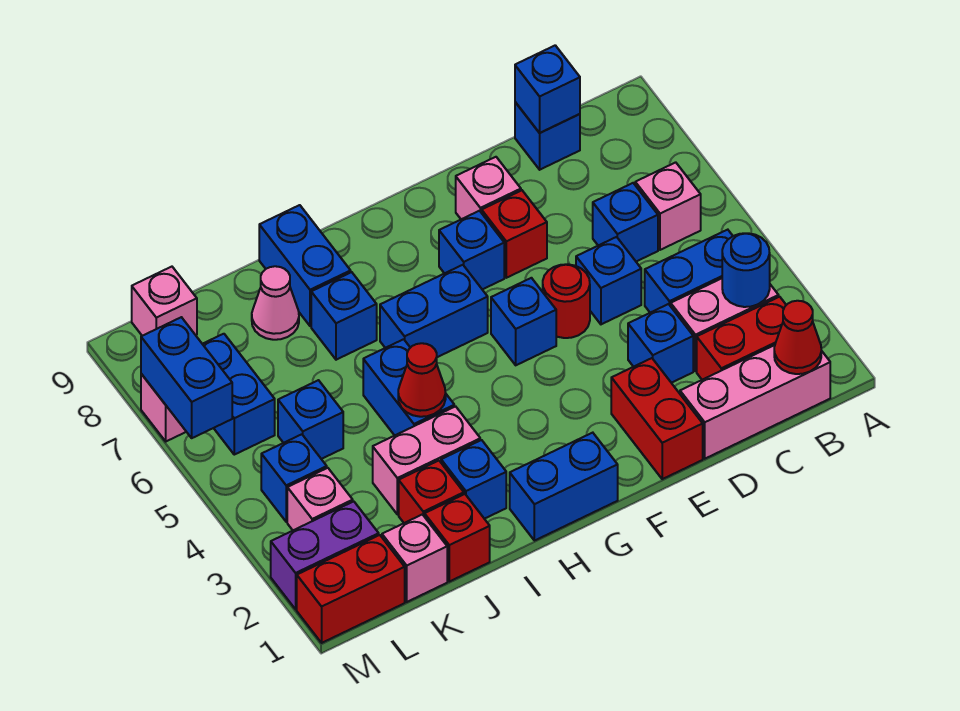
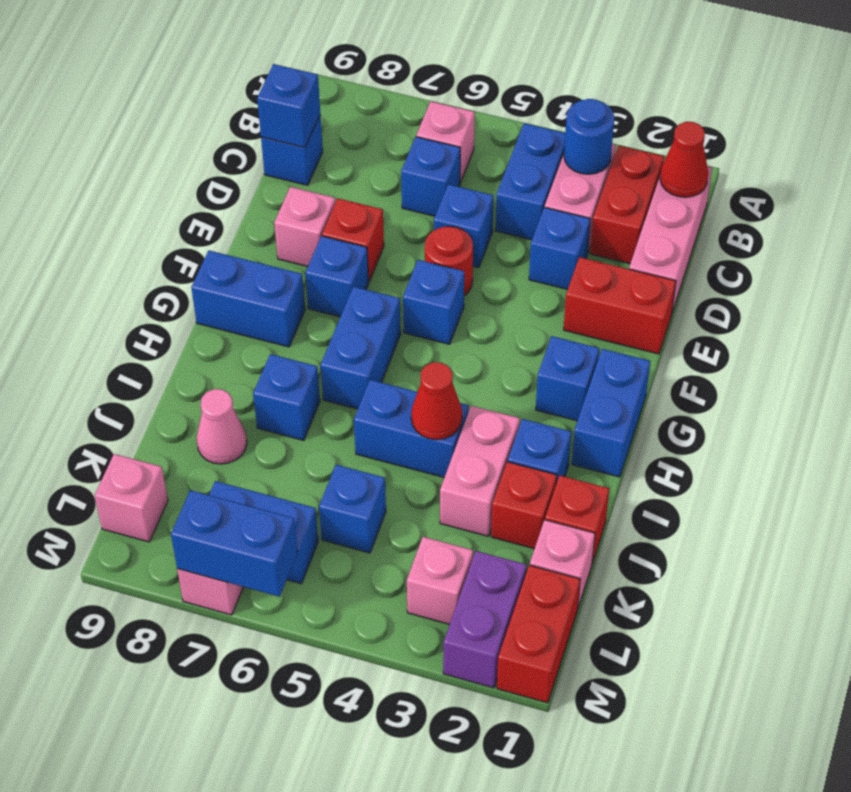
blue 1x2 brick [259,205,351,326] -> blue 1x2 brick moved to [191,251,305,347]
blue 1x1 brick [261,434,327,522] -> blue 1x1 brick moved to [536,336,599,421]

